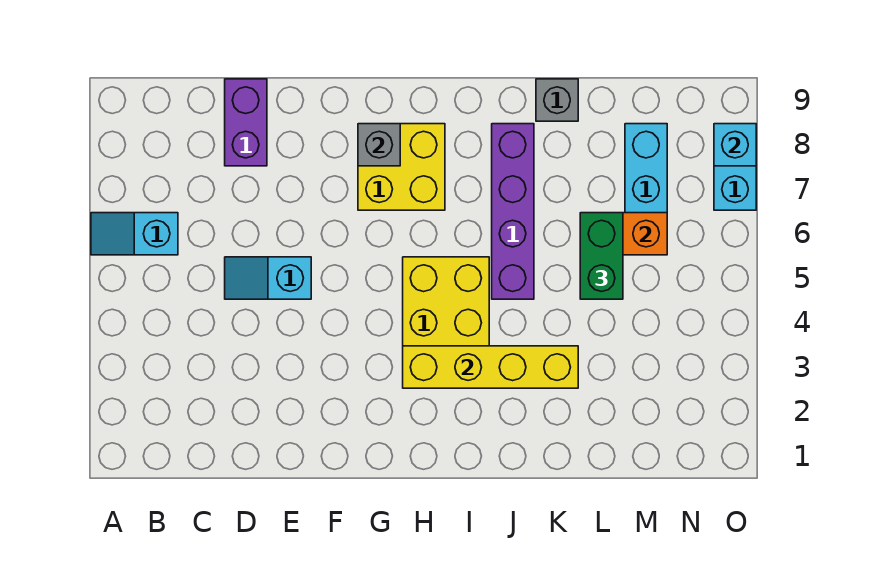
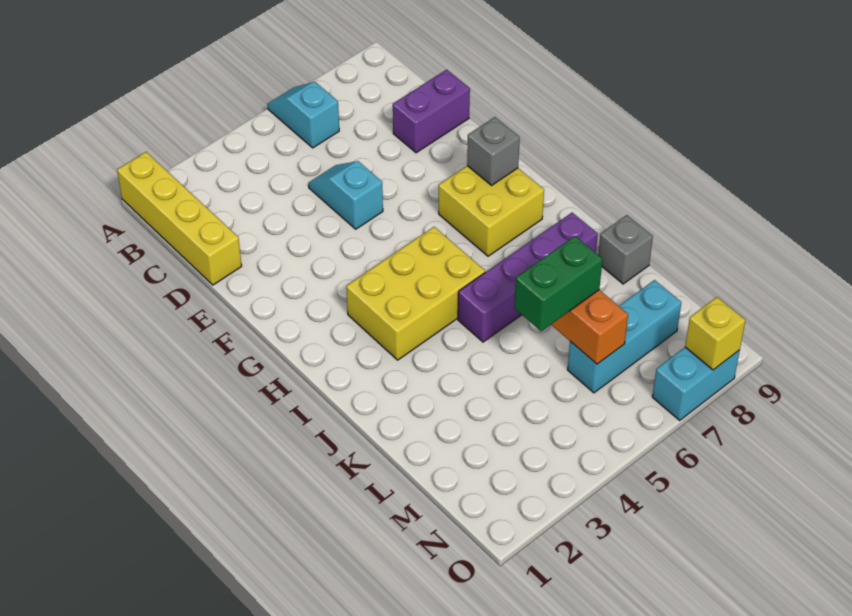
yellow 1x4 brick [403,346,578,388] -> yellow 1x4 brick moved to [117,152,242,285]
cyan 1x1 brick [714,124,756,166] -> yellow 1x1 brick [685,297,745,370]

